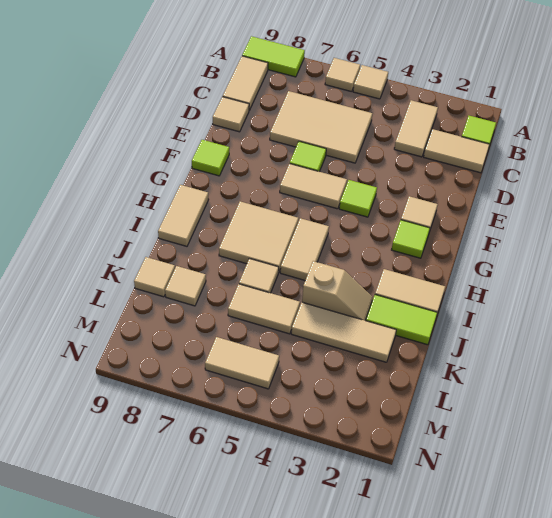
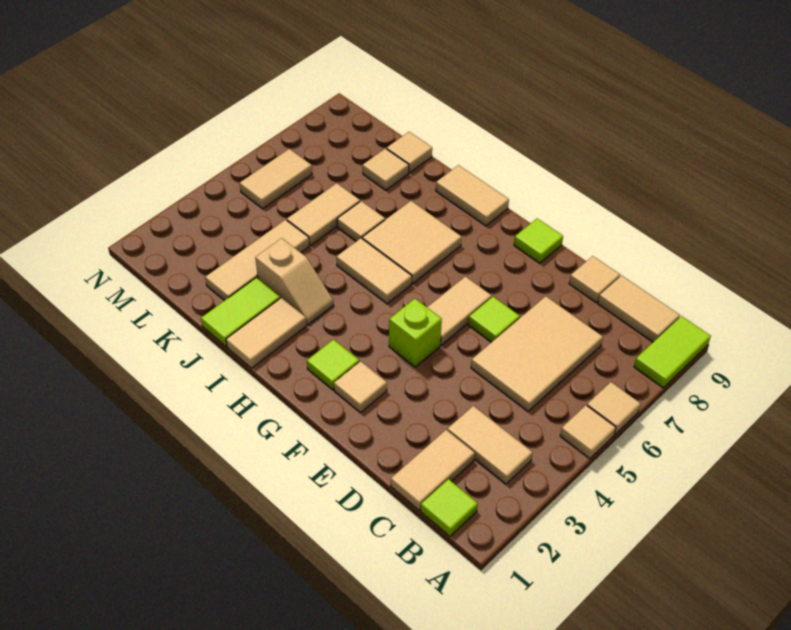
lime 1x1 tile [339,180,377,217] -> lime 1x1 brick [389,299,442,367]
tan 1x2 slope [302,261,373,320] -> tan 1x2 slope turned to [255,238,333,325]

